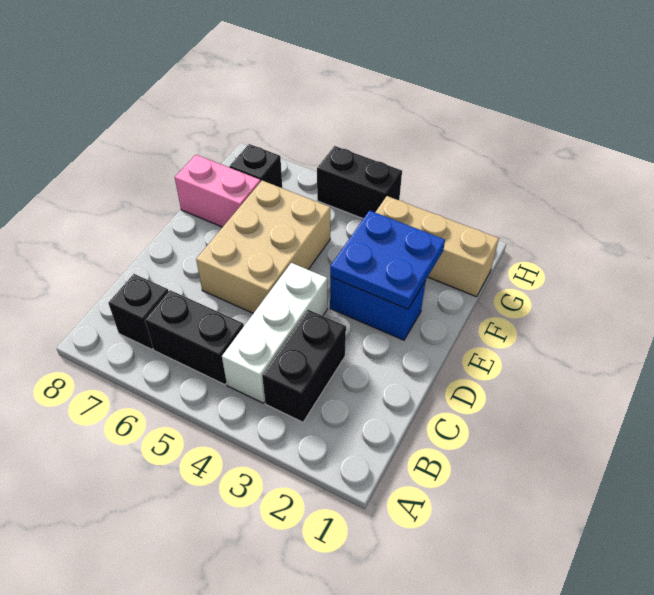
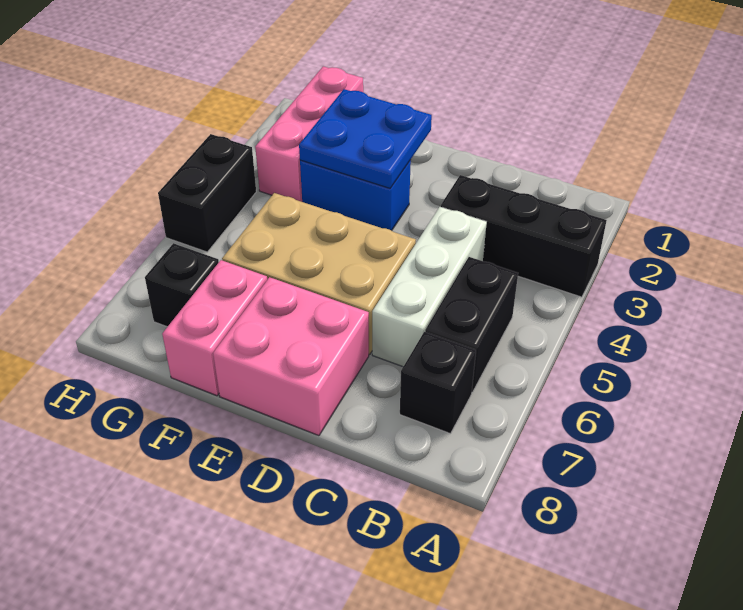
black 1x2 brick [262,310,346,422] -> black 1x3 brick [441,175,607,297]
white 1x3 brick [222,263,327,403] -> white 1x3 brick turned to [372,207,487,367]
none -> pink 2x2 brick [213,277,369,436]
blue 1x2 brick [330,277,426,340] -> blue 1x2 brick turned to [300,160,411,231]
tan 1x3 brick [375,196,499,297] -> pink 1x3 brick [255,66,363,202]

